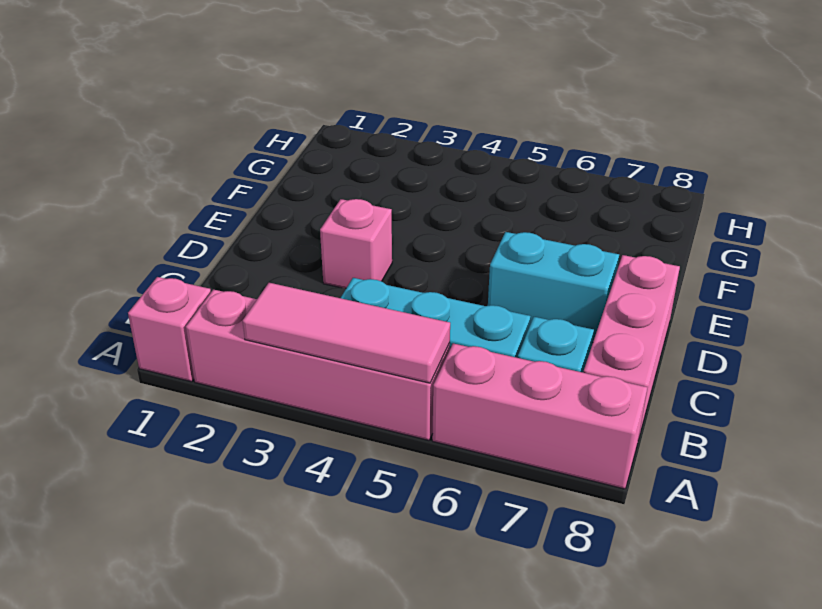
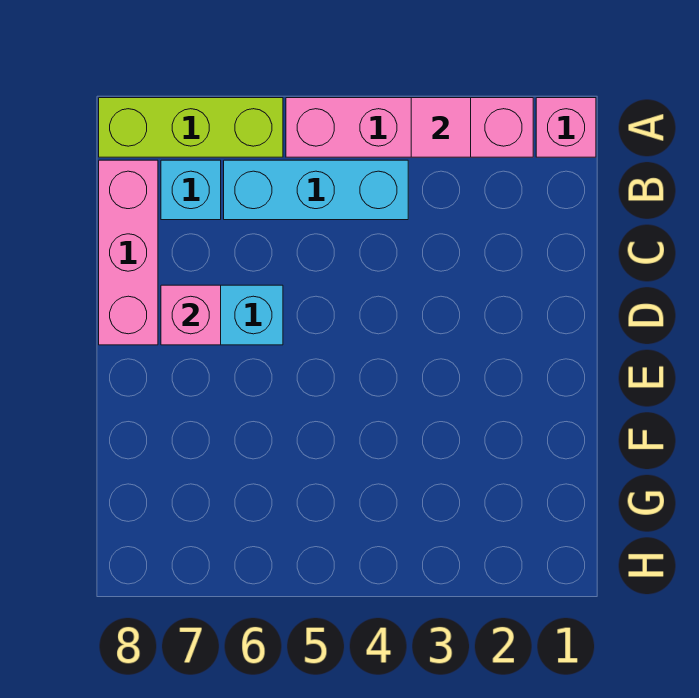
pink 1x3 tile [243,283,450,383] -> pink 1x1 tile [411,98,471,157]
pink 1x3 brick [432,343,648,489] -> lime 1x3 brick [99,98,283,157]
pink 1x1 brick [320,199,392,289] -> pink 1x1 brick moved to [161,285,221,345]

